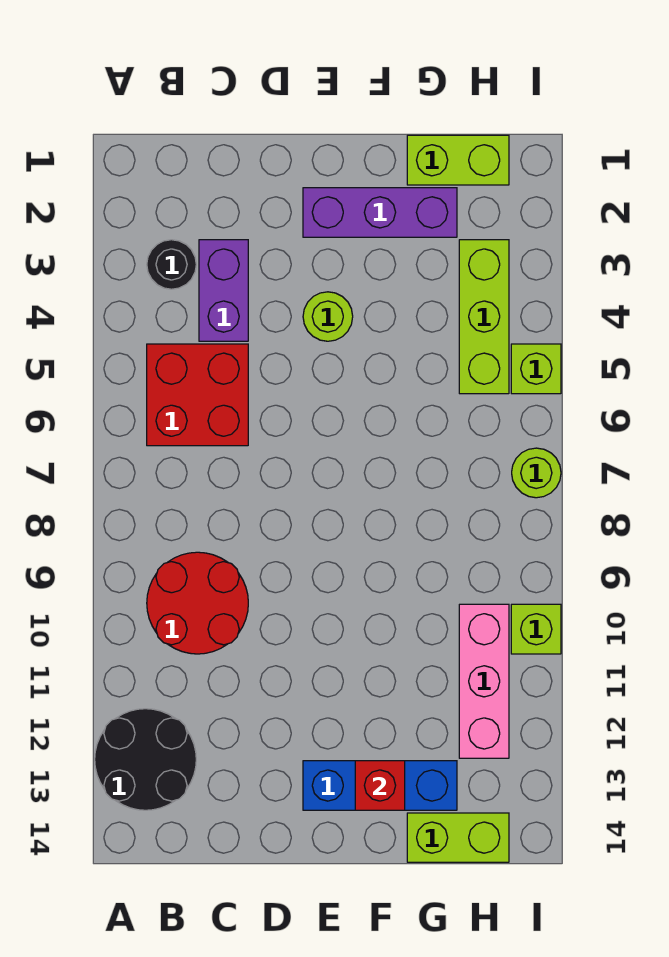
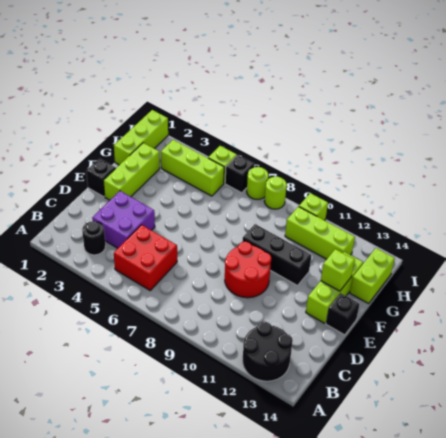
red 2x2 round brick [147,552,248,654] -> red 2x2 round brick moved to [225,242,271,298]
purple 1x2 brick [199,240,248,341] -> purple 2x2 brick [92,191,155,248]
none -> black 1x1 brick [86,159,116,197]
purple 1x3 brick [303,188,457,237] -> lime 1x3 brick [103,143,160,200]
lime 1x1 round brick [303,292,353,341] -> lime 1x1 round brick moved to [264,176,287,209]
blue 1x3 brick [303,761,457,810] -> lime 1x3 brick [306,252,363,323]
none -> black 1x1 brick [326,293,360,335]
none -> black 1x3 brick [243,224,311,286]
red 1x1 brick [355,761,405,810] -> lime 1x1 brick [321,249,355,291]
lime 1x2 brick [407,135,509,185] -> lime 1x3 brick [114,110,168,165]
pink 1x3 brick [459,604,509,758] -> lime 1x3 brick [285,207,355,259]
none -> black 1x1 brick [225,155,254,193]

